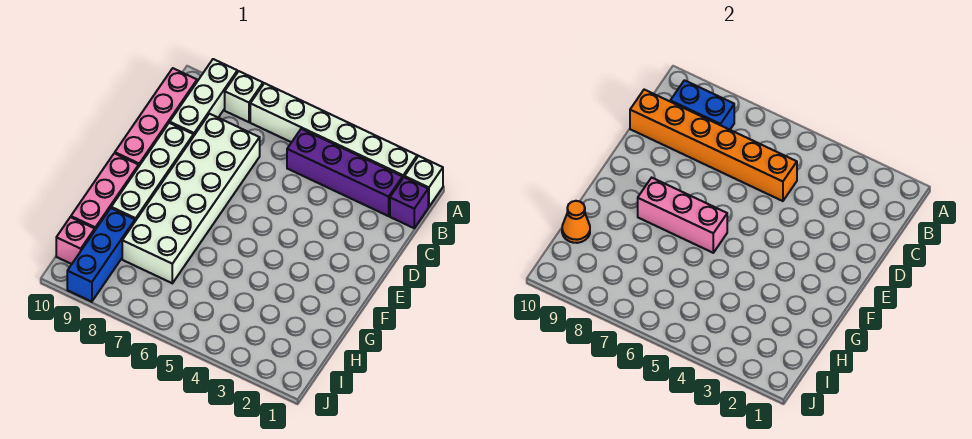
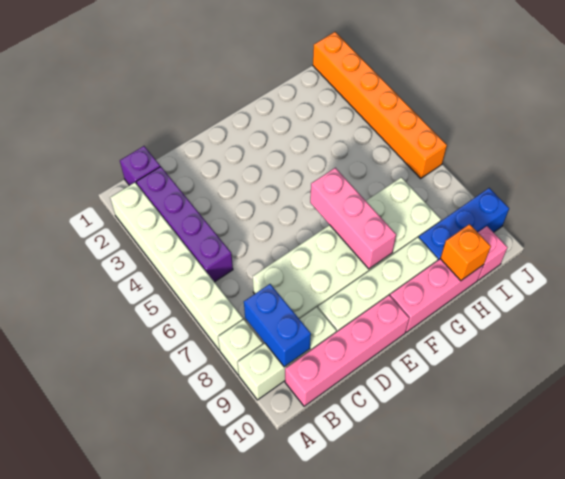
white 1x1 brick [405,156,443,207] -> none
orange 1x6 brick [630,90,797,201] -> orange 1x6 brick moved to [313,32,447,178]
orange 1x1 cone [562,201,590,243] -> orange 1x1 brick [440,224,491,281]

